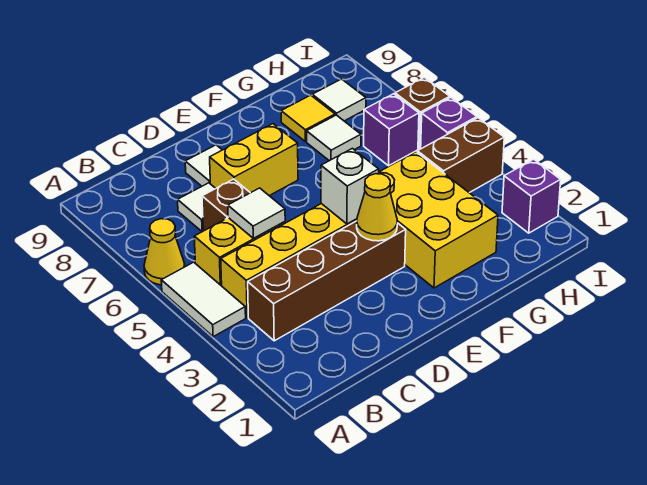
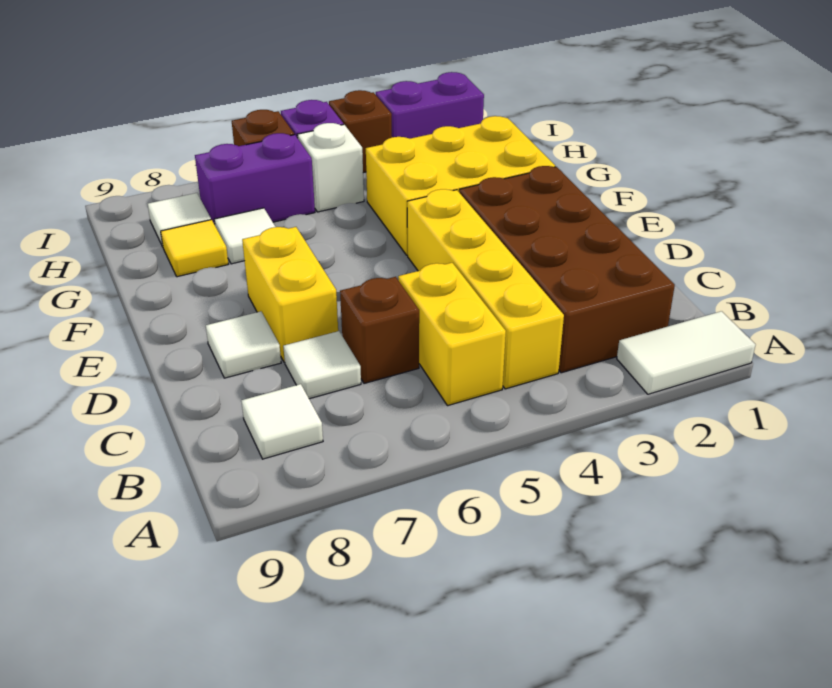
white 1x2 tile [161,262,246,337] -> white 1x2 tile moved to [617,311,755,394]
yellow 1x1 cone [144,219,185,285] -> none
brown 1x4 brick [248,221,406,341] -> brown 2x4 brick [459,166,675,373]
white 1x1 tile [228,188,285,238] -> white 1x1 tile moved to [241,384,323,459]
yellow 1x1 cone [357,174,397,241] -> none
white 1x1 brick [321,148,379,224] -> white 1x1 brick moved to [297,123,364,212]
brown 1x2 brick [417,118,504,193] -> brown 1x1 brick [329,90,392,173]
purple 1x1 brick [364,94,419,166] -> purple 1x2 brick [195,133,315,225]
purple 1x1 brick [502,159,561,233] -> purple 1x2 brick [376,72,484,139]

